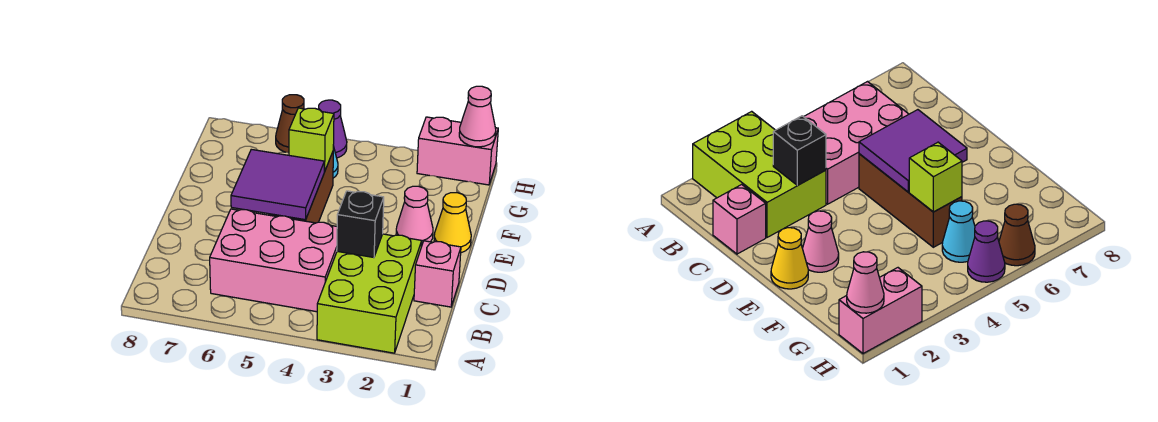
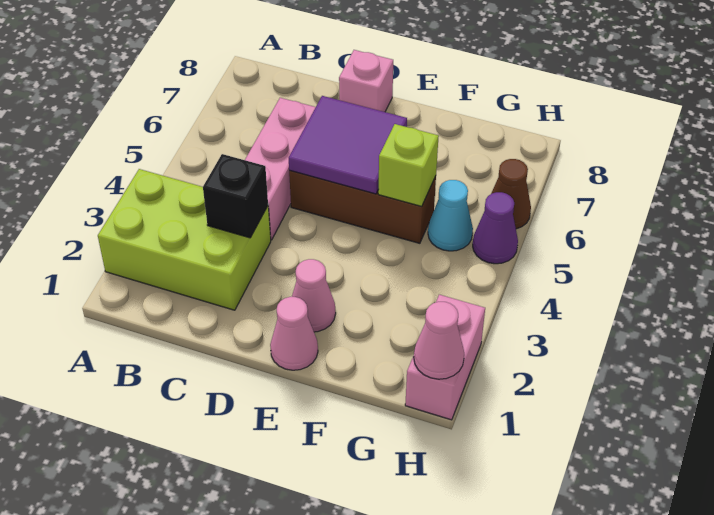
pink 2x3 brick [210,209,337,312] -> pink 1x3 brick [245,98,316,240]
pink 1x1 brick [414,241,461,307] -> pink 1x1 brick moved to [339,50,393,112]
yellow 1x1 cone [434,193,471,253] -> pink 1x1 cone [270,297,318,370]

